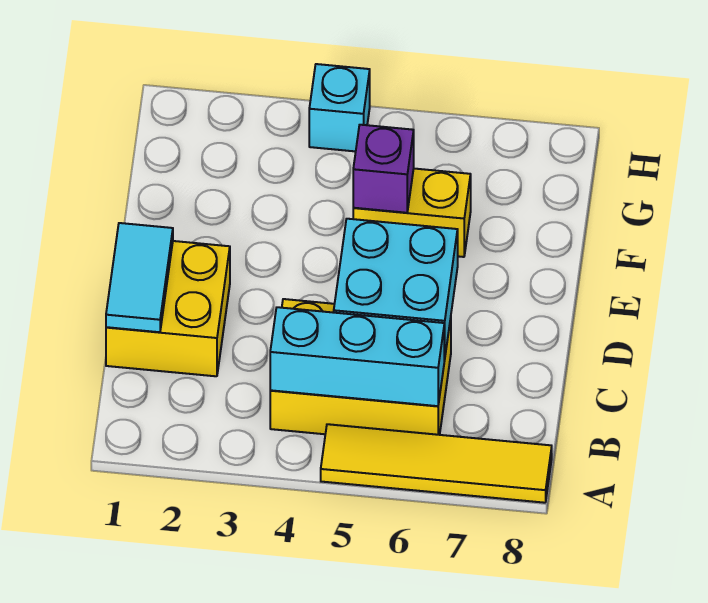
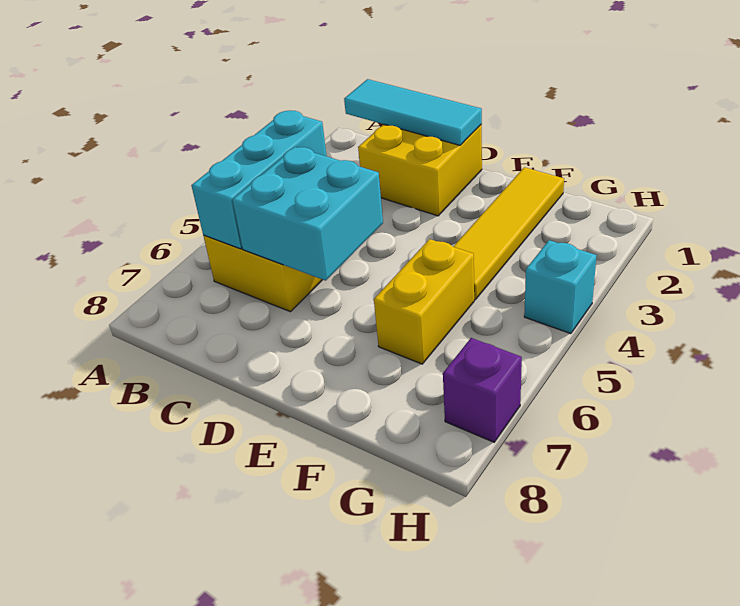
yellow 1x4 tile [321,424,552,503] -> yellow 1x4 tile moved to [453,167,564,300]
cyan 1x2 tile [106,223,173,332] -> cyan 1x3 tile [344,79,482,145]
purple 1x1 brick [353,125,414,213] -> purple 1x1 brick moved to [443,338,522,442]

